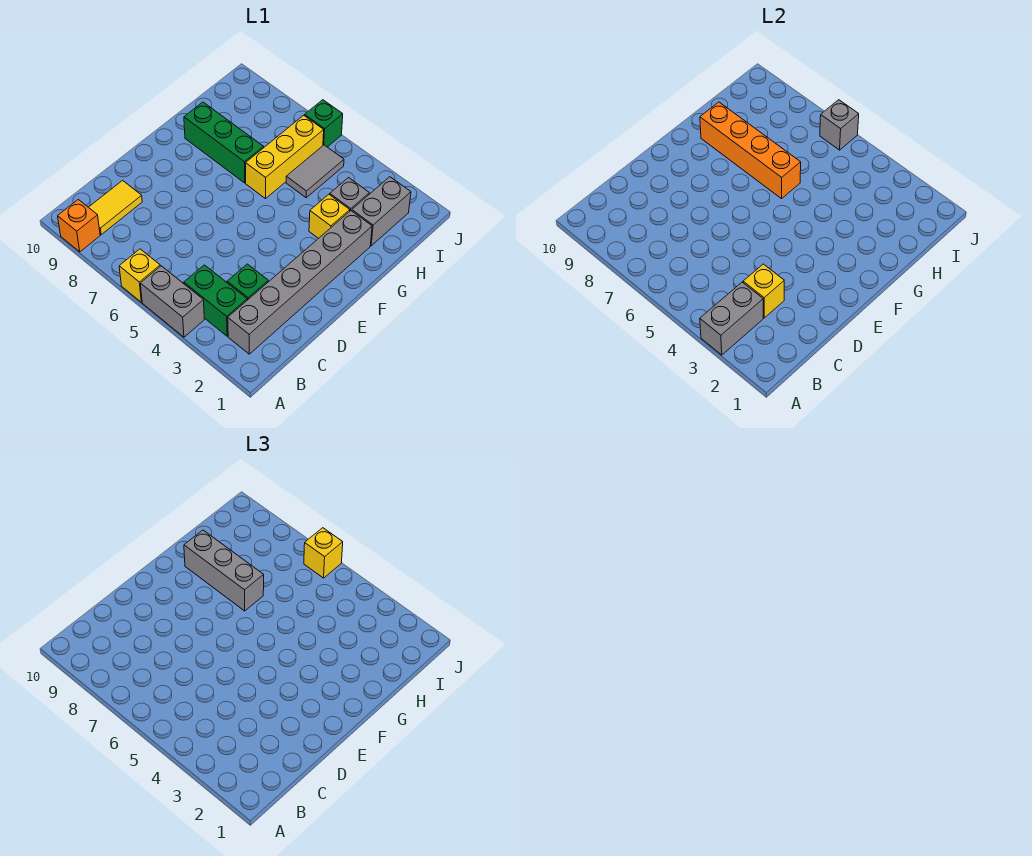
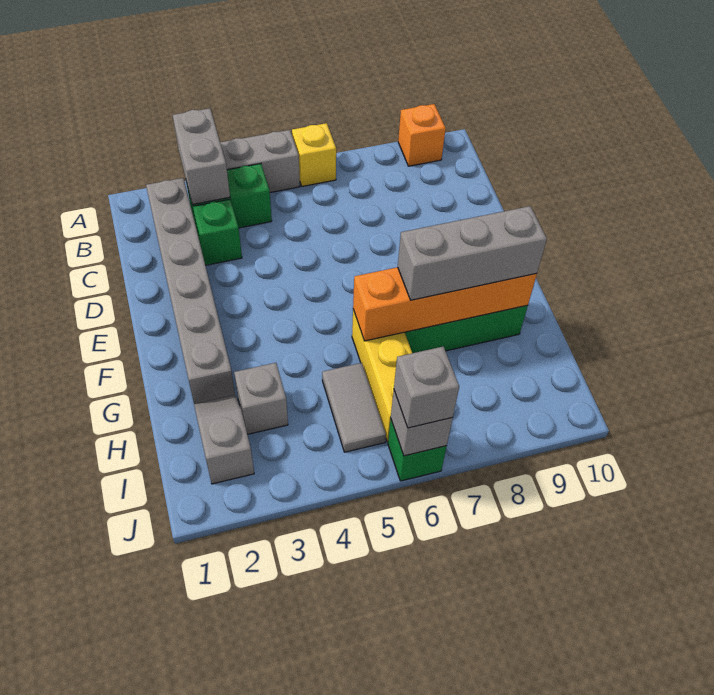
yellow 1x2 tile [89,180,142,235] -> none
yellow 1x1 brick [743,264,784,318] -> none
yellow 1x1 brick [309,195,350,239] -> none
grey 1x2 brick [352,177,411,246] -> grey 1x2 slope [194,395,254,484]
yellow 1x1 brick [304,528,343,578] -> grey 1x1 brick [394,347,459,428]

